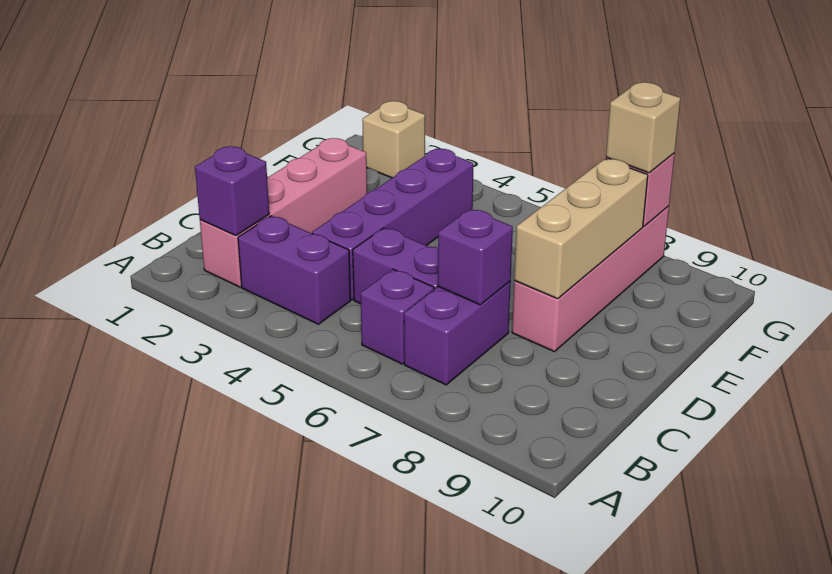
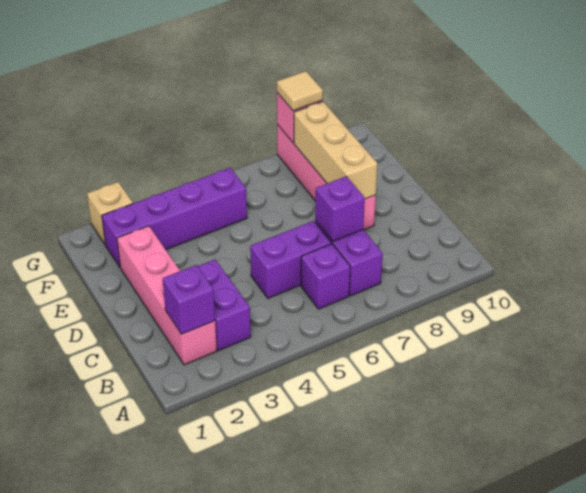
purple 1x2 brick [238,216,351,324] -> purple 1x2 brick turned to [198,260,251,351]
purple 1x4 brick [312,149,474,300] -> purple 1x4 brick turned to [102,168,247,267]
tan 1x1 brick [606,82,681,173] -> tan 1x1 tile [277,71,323,111]

